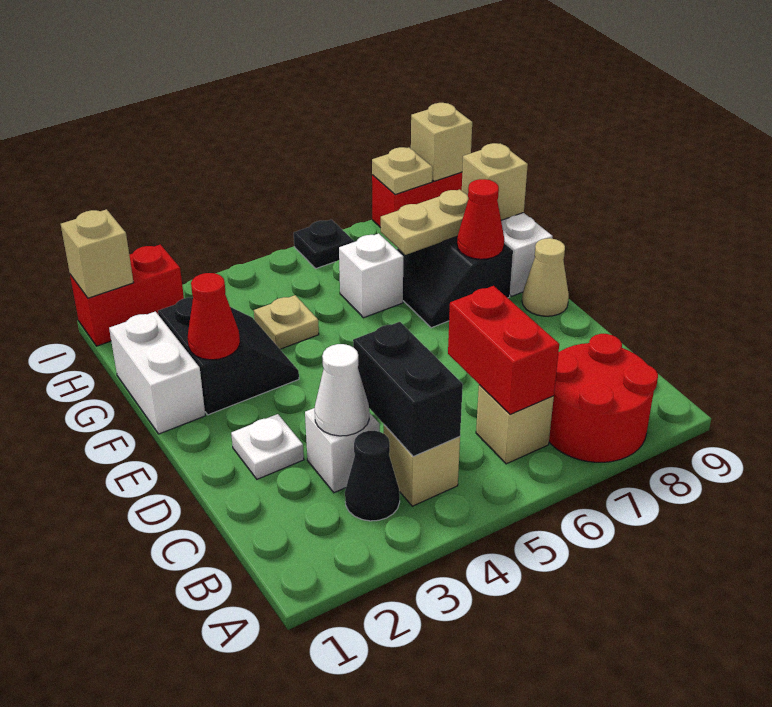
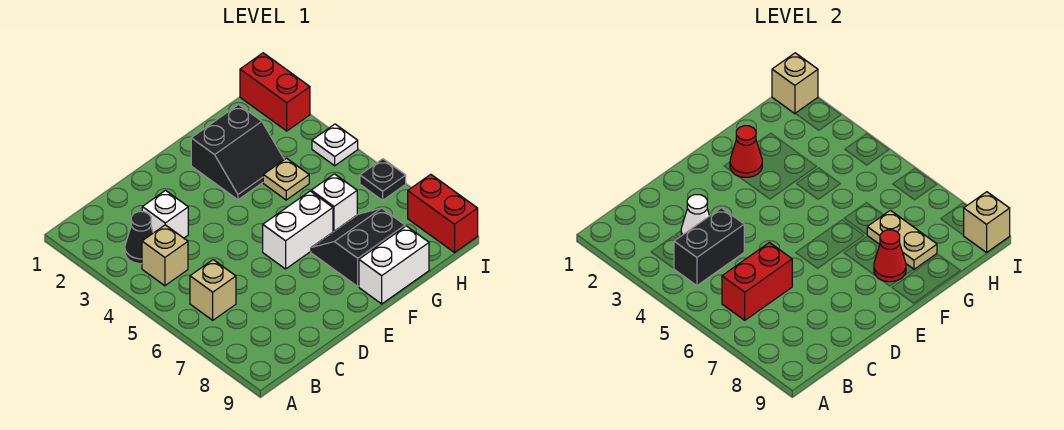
red 2x2 round brick [549,334,658,462] -> none
white 1x1 plate [231,414,304,479] -> white 1x1 plate moved to [312,124,358,166]
tan 1x1 cone [522,238,569,316] -> none
white 1x2 brick [109,312,205,434] -> white 1x2 brick moved to [263,191,333,269]
tan 1x1 brick [462,143,528,220] -> none
tan 1x1 plate [372,147,433,195] -> none

